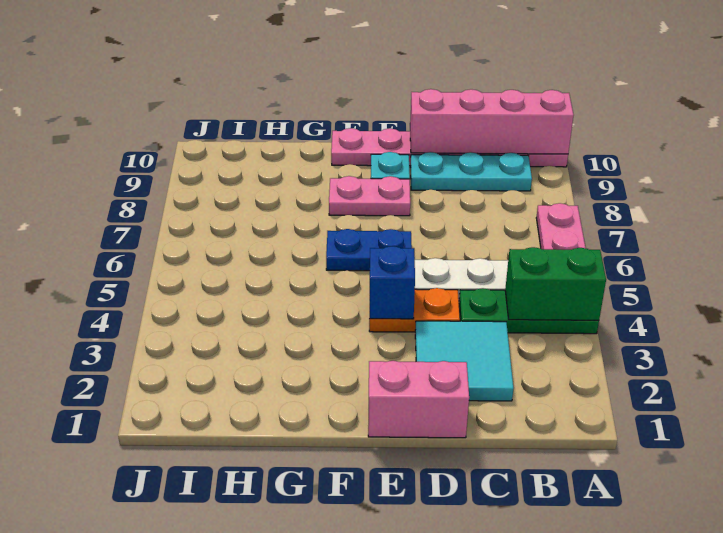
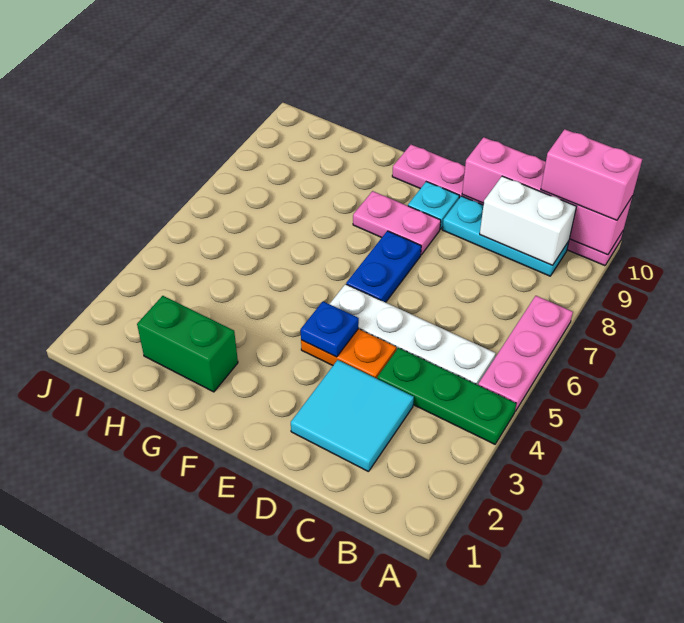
green 1x2 brick [505,247,606,320] -> green 1x2 brick moved to [137,296,238,392]
none -> white 1x2 brick [480,176,576,265]
pink 1x2 brick [368,361,469,438] -> pink 1x2 brick moved to [541,129,642,220]
blue 1x1 brick [370,246,415,319] -> blue 1x1 plate [301,301,359,357]
blue 1x2 plate [326,229,412,271] -> blue 1x2 plate turned to [346,231,421,302]

